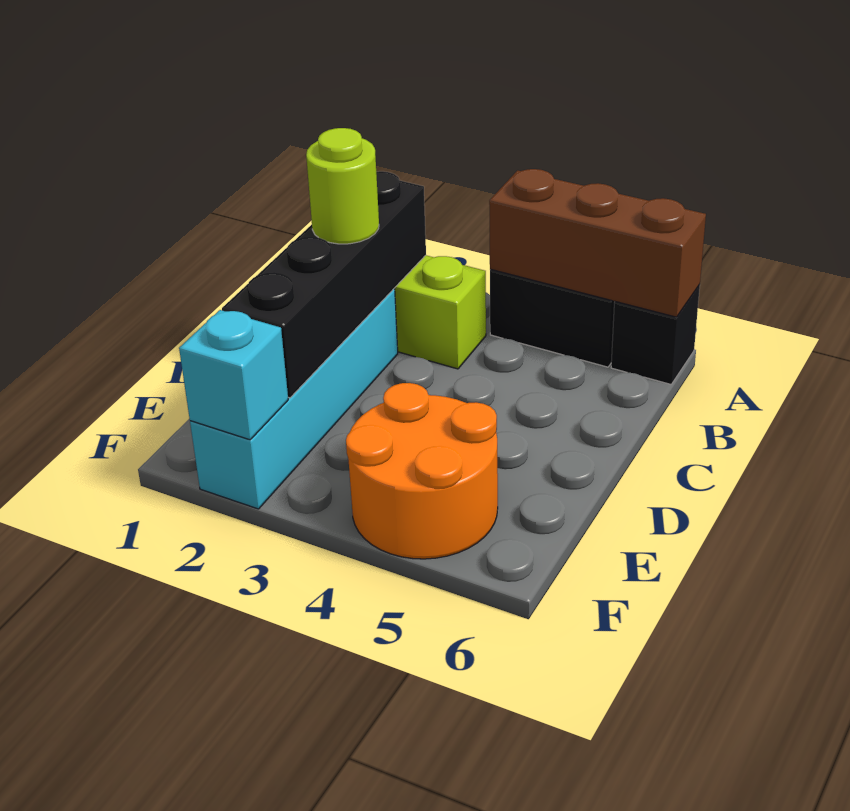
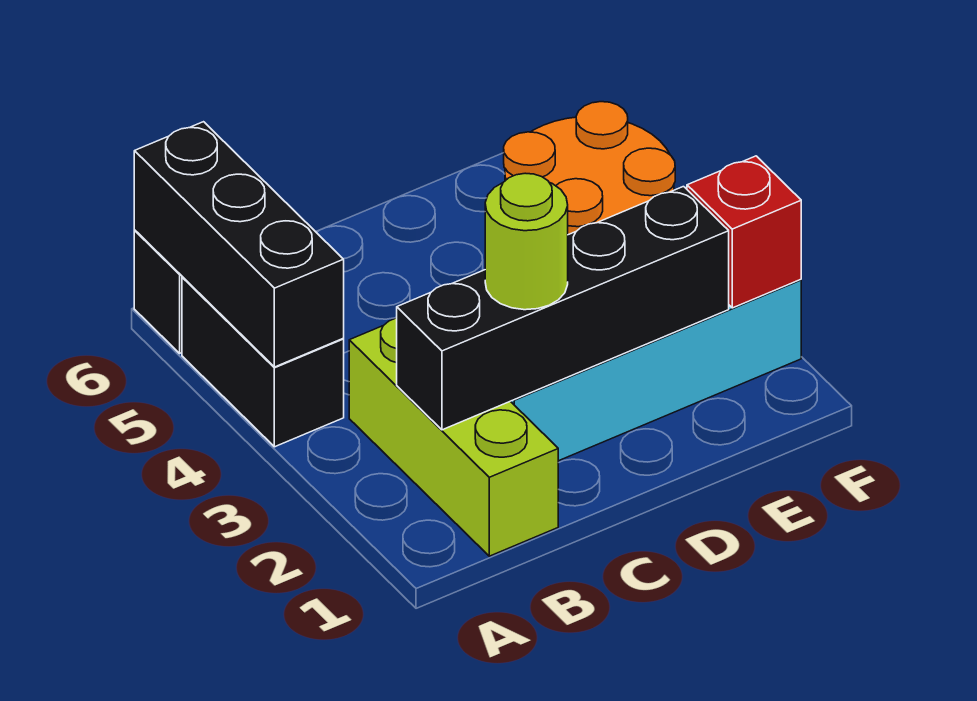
brown 1x3 brick [489,169,706,317] -> black 1x3 brick [134,122,344,367]
cyan 1x1 brick [179,310,288,440] -> red 1x1 brick [687,156,801,308]

